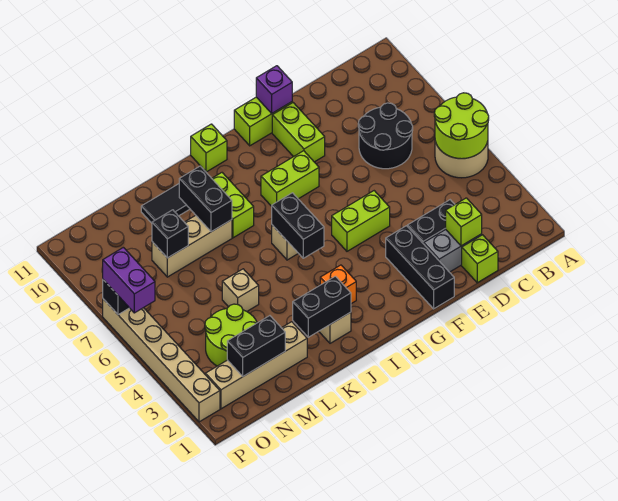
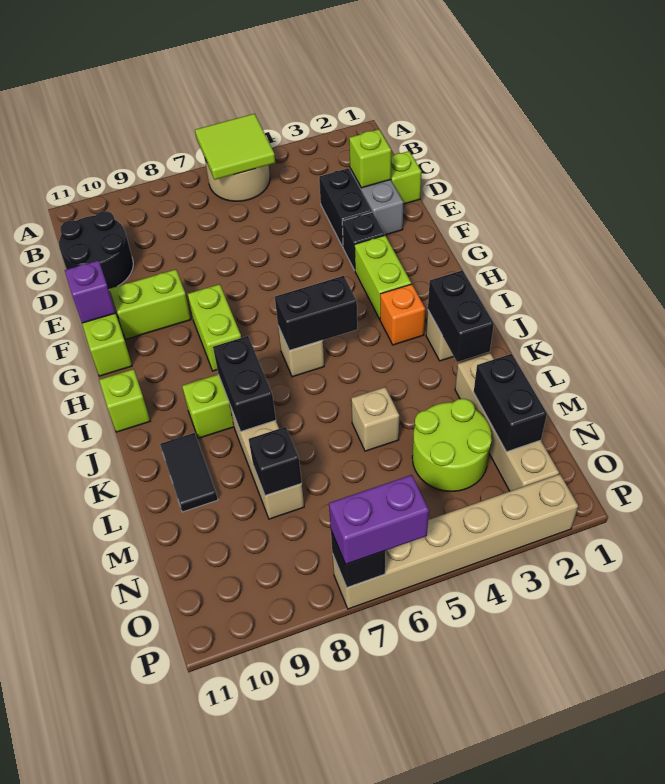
lime 2x2 round brick [434,93,489,159] -> lime 2x2 tile [195,114,275,180]
black 2x2 round brick [358,103,413,169] -> black 2x2 round brick moved to [59,211,133,290]
black 1x3 brick [386,226,454,309] -> black 1x1 brick [342,212,385,270]
lime 1x2 brick [332,191,390,251] -> lime 1x2 brick moved to [355,235,411,319]
black 1x2 brick [179,166,232,232] -> black 1x2 brick turned to [213,336,276,432]

